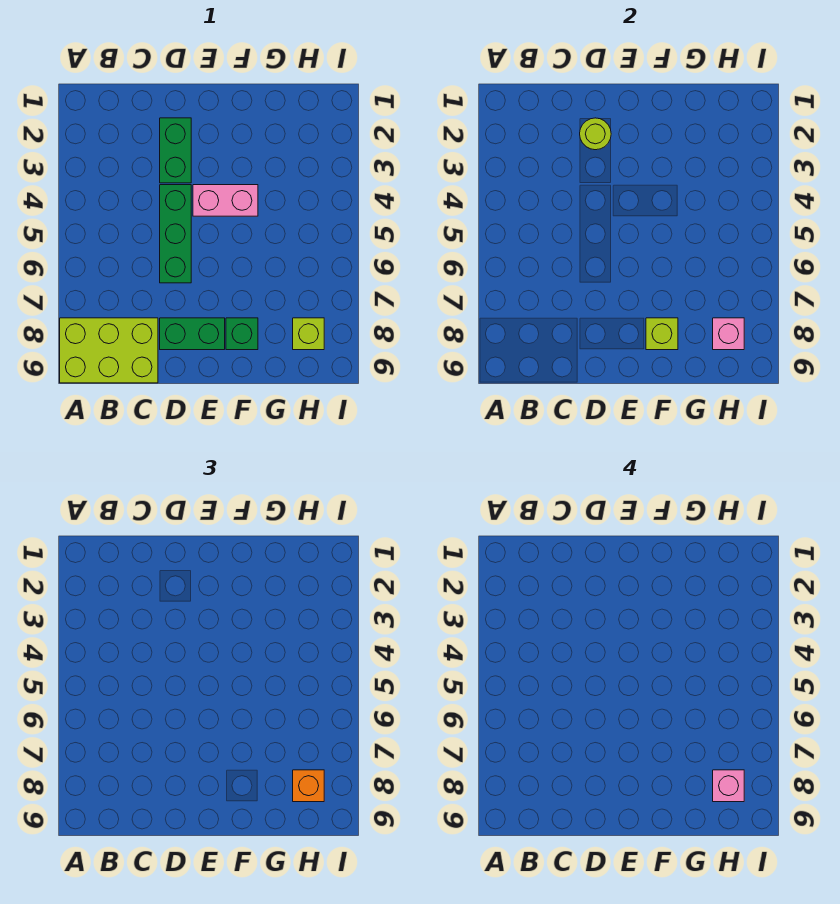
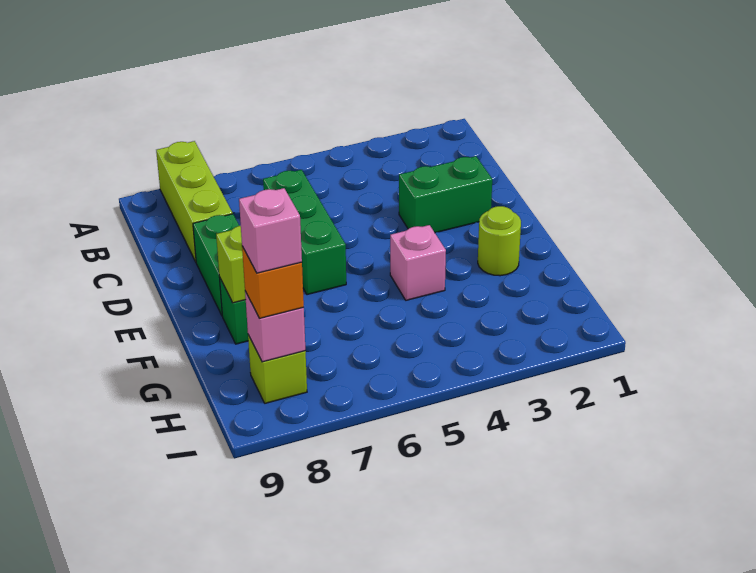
lime 2x3 brick [60,318,158,383] -> lime 1x3 brick [156,141,233,262]
lime 1x1 round brick [580,118,611,150] -> lime 1x1 round brick moved to [478,206,521,276]
green 1x3 brick [160,185,191,283] -> green 1x3 brick turned to [263,170,346,295]
pink 1x2 brick [193,185,258,216] -> pink 1x1 brick [390,225,446,300]

